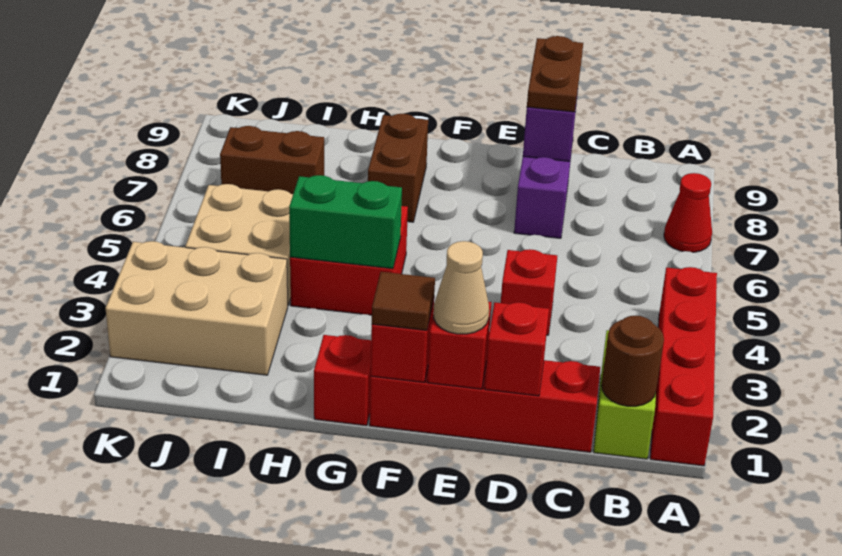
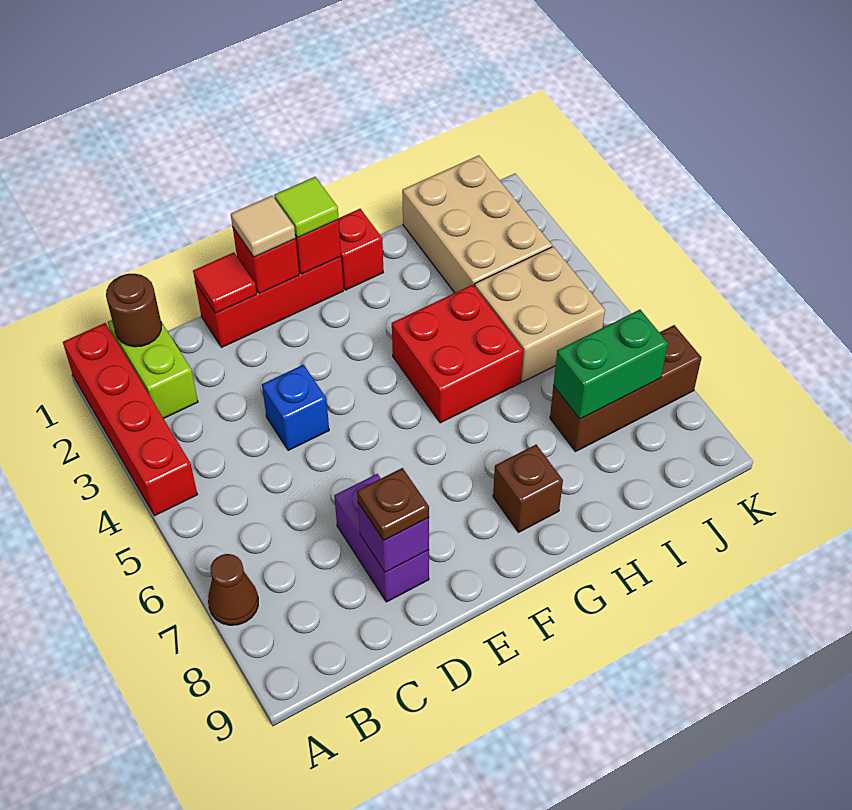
red 1x1 cone [664,173,712,252] -> brown 1x1 cone [208,554,258,625]
red 1x4 brick [369,360,600,452] -> red 1x3 brick [195,257,343,347]
red 1x1 brick [485,302,549,396] -> red 1x1 tile [193,252,257,313]
red 1x1 brick [501,249,557,335] -> blue 1x1 brick [262,365,329,451]
brown 1x2 plate [527,36,583,112] -> brown 1x1 plate [357,468,429,540]
tan 1x1 cone [433,241,489,334] -> tan 1x1 tile [231,196,295,257]
brown 1x1 tile [372,272,435,330] -> lime 1x1 tile [274,177,339,237]
green 1x2 brick [289,175,402,269] -> green 1x2 brick moved to [553,310,668,419]
brown 1x2 brick [368,114,428,222] -> brown 1x1 brick [493,445,563,532]
tan 2x3 brick [106,241,288,375] -> tan 2x3 brick turned to [402,155,552,293]
brown 1x2 brick [220,126,324,194] -> brown 1x3 brick [550,325,701,452]

